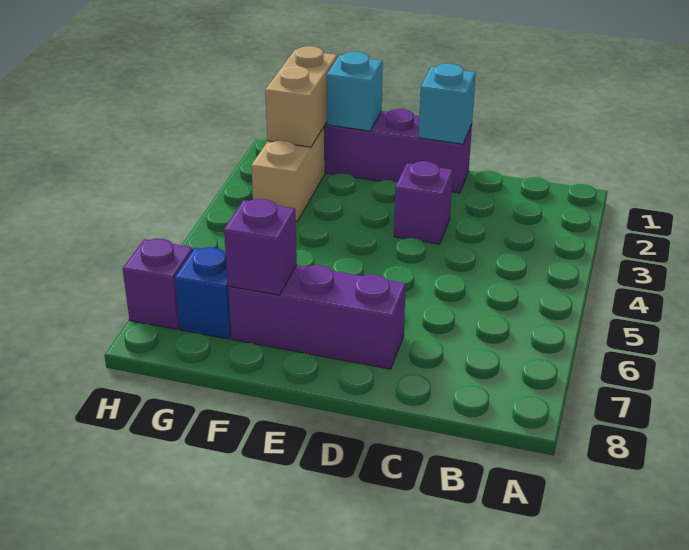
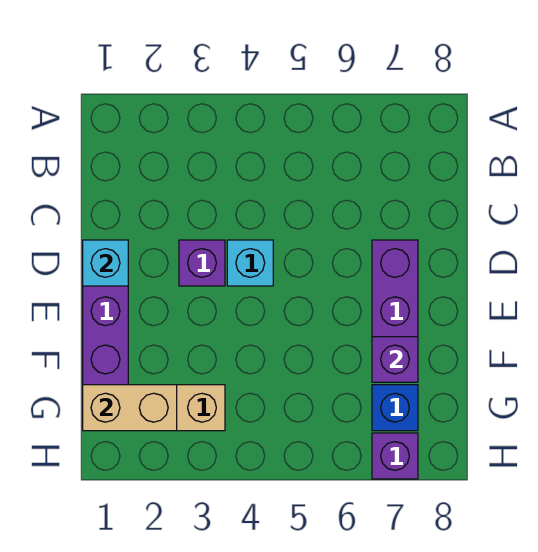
cyan 1x1 brick [327,52,383,131] -> cyan 1x1 brick moved to [227,240,273,286]

